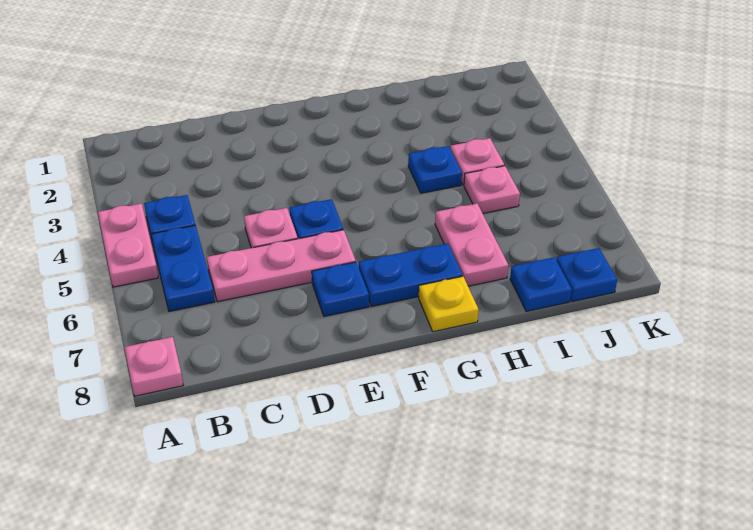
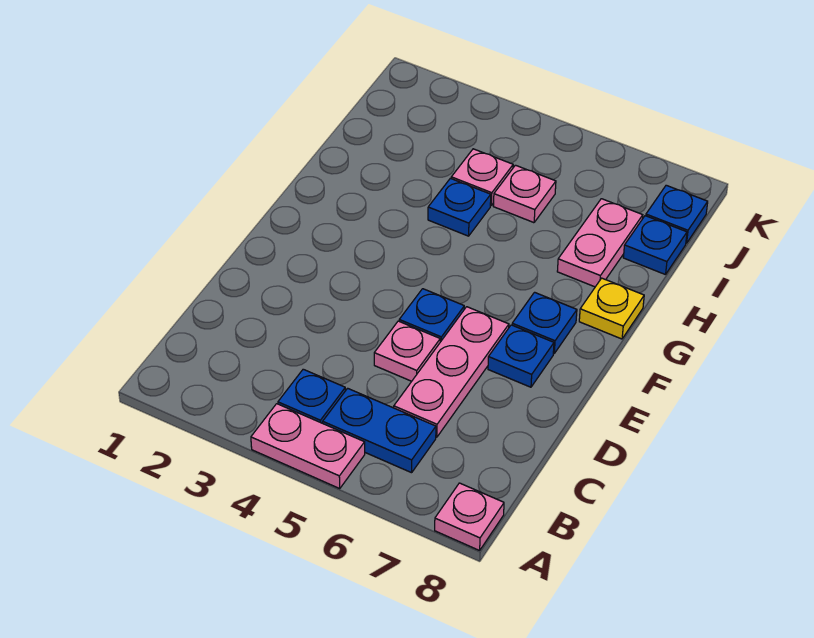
blue 1x2 plate [359,243,463,307] -> blue 1x1 plate [512,292,577,353]
pink 1x2 plate [435,204,508,286] -> pink 1x2 plate turned to [557,199,643,287]

